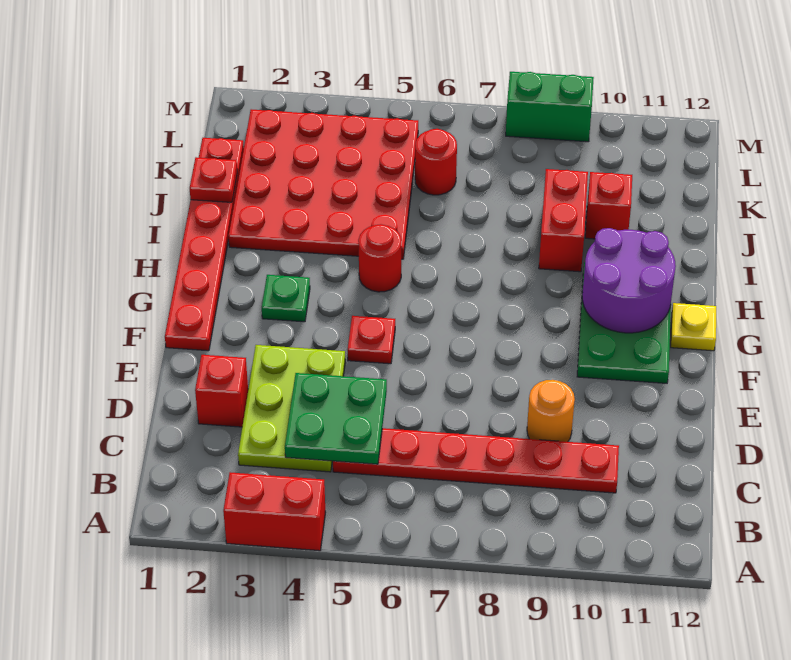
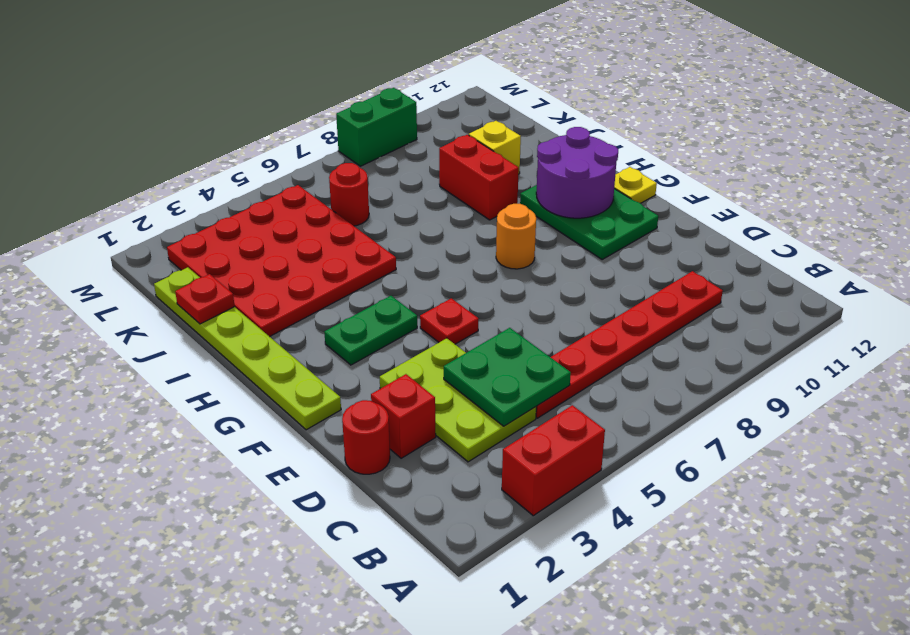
orange 1x1 round brick [527,380,575,442] -> orange 1x1 round brick moved to [496,204,536,269]
red 1x6 plate [165,138,244,351] -> lime 1x6 plate [154,267,341,430]
green 1x1 plate [262,275,310,322] -> green 1x2 plate [324,296,417,365]
red 1x1 round brick [358,224,401,292] -> red 1x1 round brick moved to [342,400,390,474]
red 1x1 brick [585,172,632,239] -> yellow 1x1 brick [469,121,521,174]

